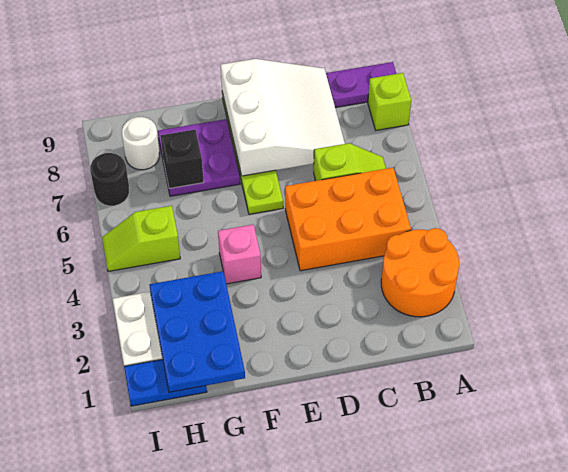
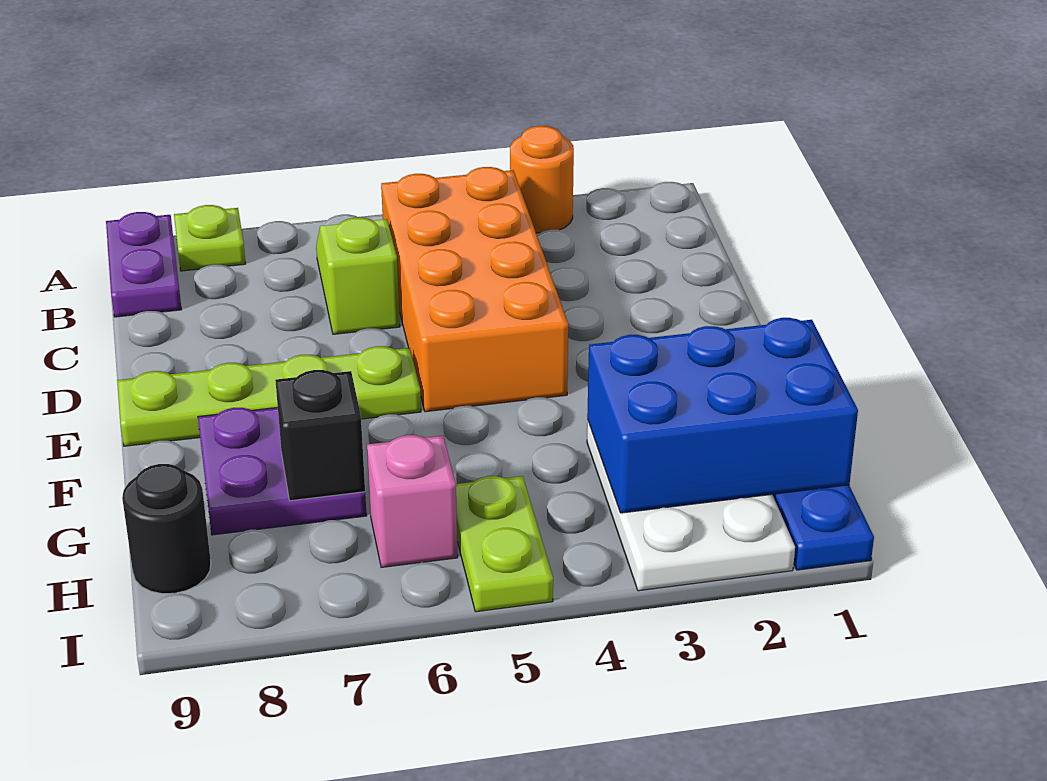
orange 2x2 round brick [381,228,459,317] -> orange 1x1 round brick [510,126,574,233]
lime 1x1 brick [368,73,411,130] -> lime 1x1 plate [174,205,246,271]
orange 2x3 brick [285,168,411,271] -> orange 2x4 brick [381,167,568,412]
white 3x3 slope [221,59,345,176] -> none
pink 1x1 brick [218,225,261,284] -> pink 1x1 brick moved to [367,435,458,567]
blue 2x3 plate [150,271,245,392] -> blue 2x3 brick [587,318,858,513]
lime 1x2 slope [102,206,180,271] -> lime 1x2 plate [456,476,553,612]
white 1x1 round brick [122,117,160,170] -> none
black 1x1 round brick [90,153,129,206] -> black 1x1 round brick moved to [122,464,211,594]

